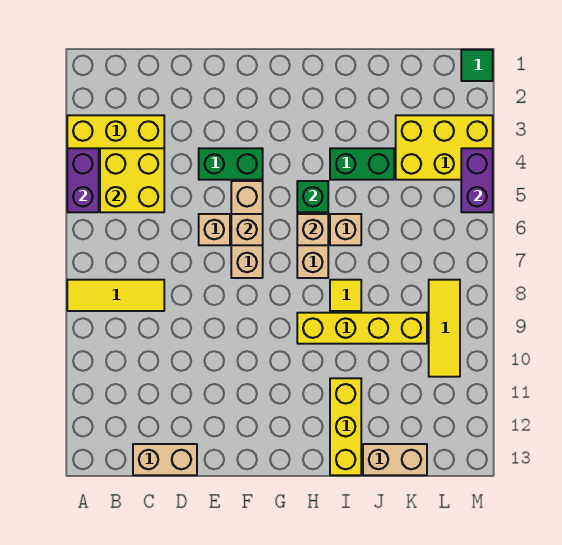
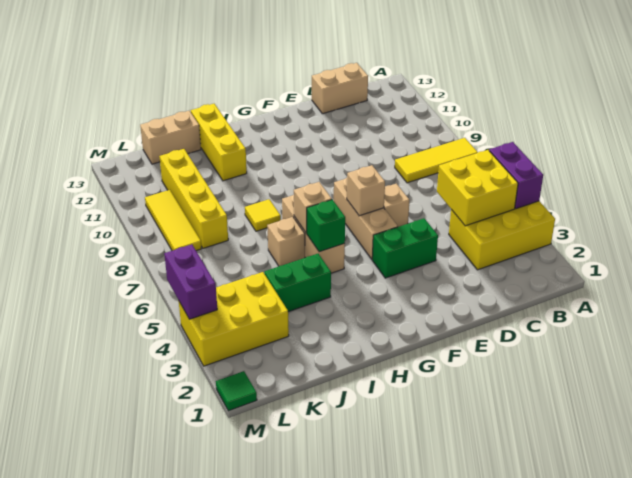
yellow 1x4 brick [297,313,427,344] -> yellow 1x4 brick turned to [160,149,228,248]

